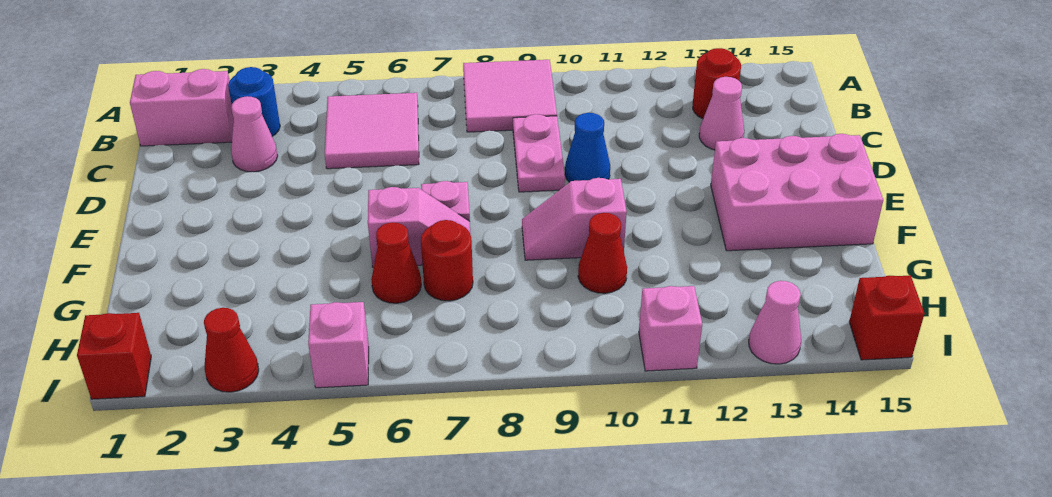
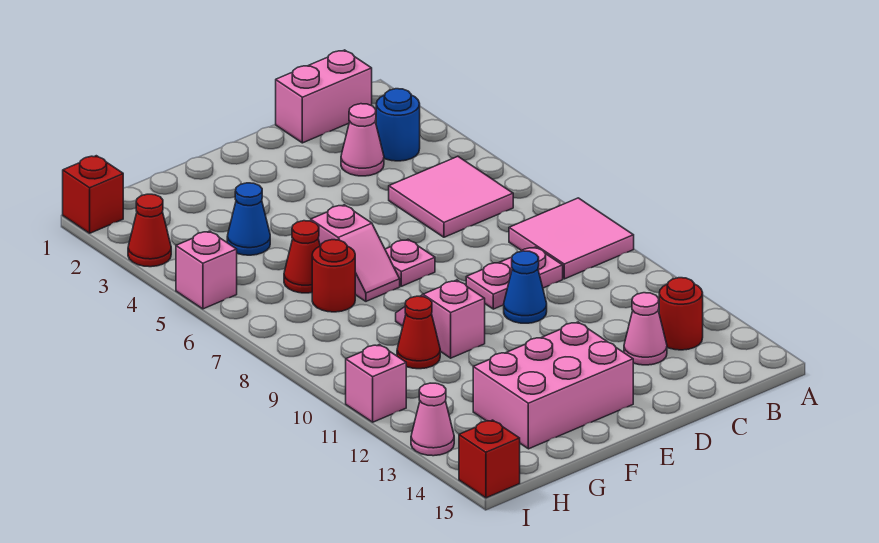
pink 1x2 brick [130,69,234,146] -> pink 1x2 brick turned to [276,50,372,143]
pink 2x3 brick [711,134,883,251] -> pink 2x3 brick turned to [473,322,633,449]
none -> blue 1x1 cone [227,183,270,255]

